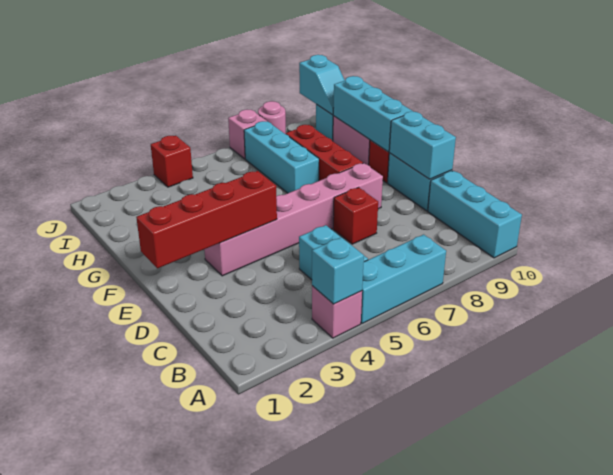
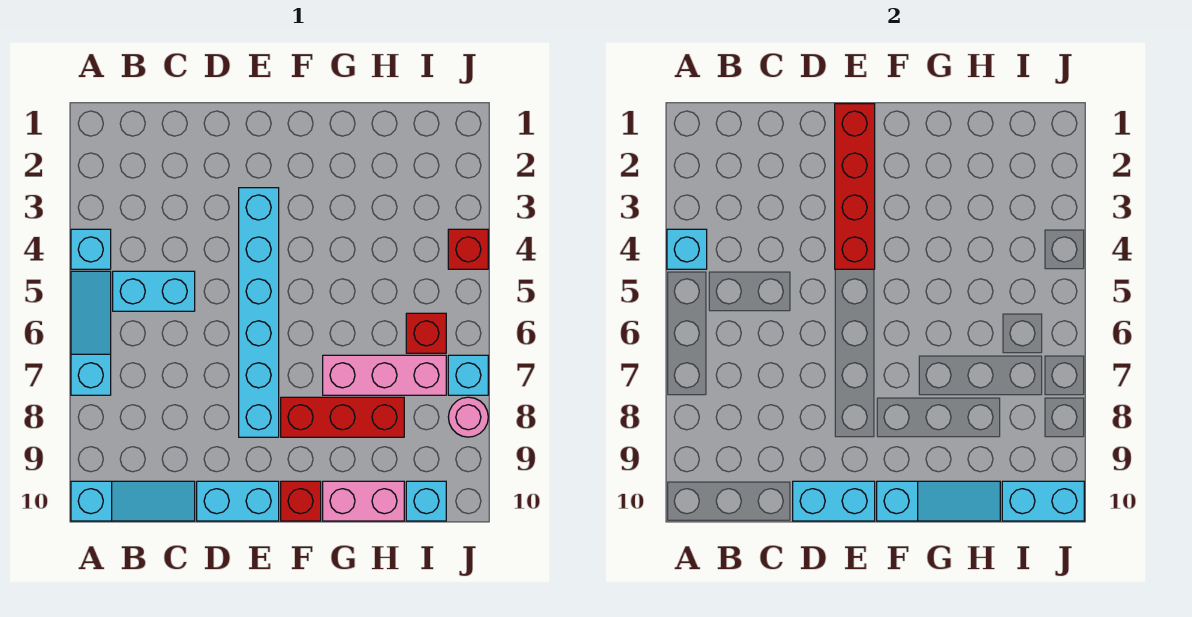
pink 1x1 brick [312,286,362,338] -> cyan 1x1 brick [71,229,111,269]
cyan 1x3 brick [361,234,446,324] -> cyan 1x3 slope [71,271,111,395]
cyan 1x3 brick [428,171,522,258] -> cyan 1x3 slope [71,481,195,521]
red 1x1 brick [333,187,378,244] -> red 1x1 brick moved to [406,313,446,353]
pink 1x6 brick [204,163,383,276] -> cyan 1x6 brick [239,188,279,437]
cyan 1x3 brick [333,76,413,152] -> cyan 1x3 slope [877,481,1000,521]
cyan 1x3 brick [244,121,319,193] -> pink 1x3 brick [323,355,446,395]
cyan 1x2 slope [299,55,345,115] -> cyan 1x2 brick [1002,481,1084,521]
pink 1x1 brick [228,110,267,159] -> cyan 1x1 brick [448,355,488,395]

